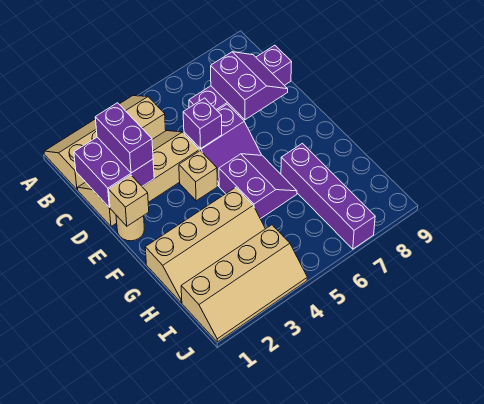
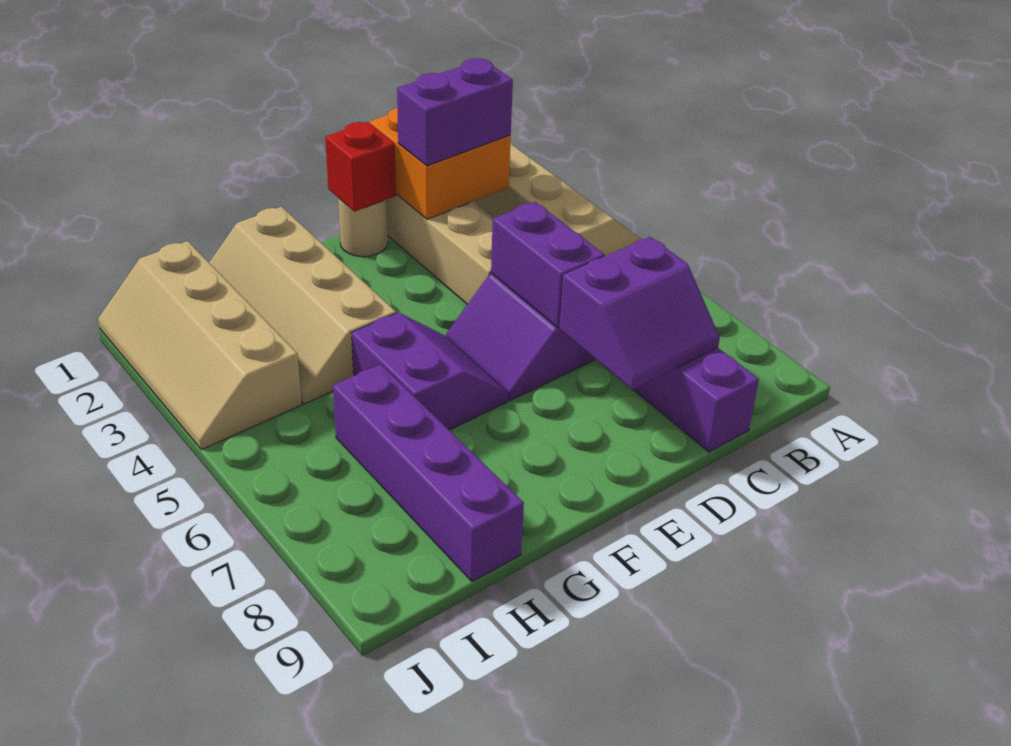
purple 2x2 brick [74,137,154,208] -> orange 2x2 brick [370,108,511,219]
purple 1x1 brick [183,98,222,149] -> purple 1x2 brick [491,202,605,327]
tan 1x1 brick [109,175,149,226] -> red 1x1 brick [325,122,396,212]
tan 1x1 brick [179,151,217,201] -> none
purple 2x2 slope [219,154,297,219] -> purple 2x2 slope turned to [352,312,508,430]
purple 1x4 brick [281,143,375,249] -> purple 1x4 brick turned to [333,364,524,582]

